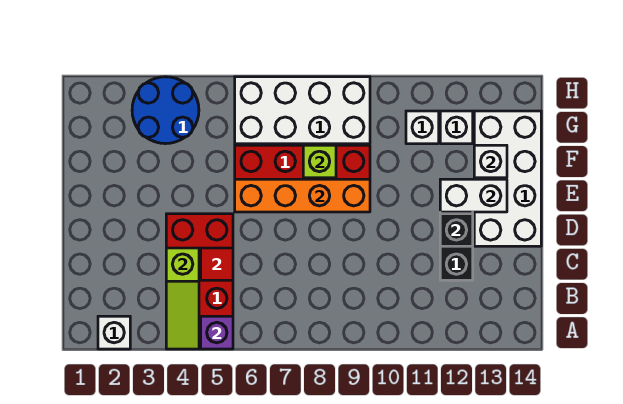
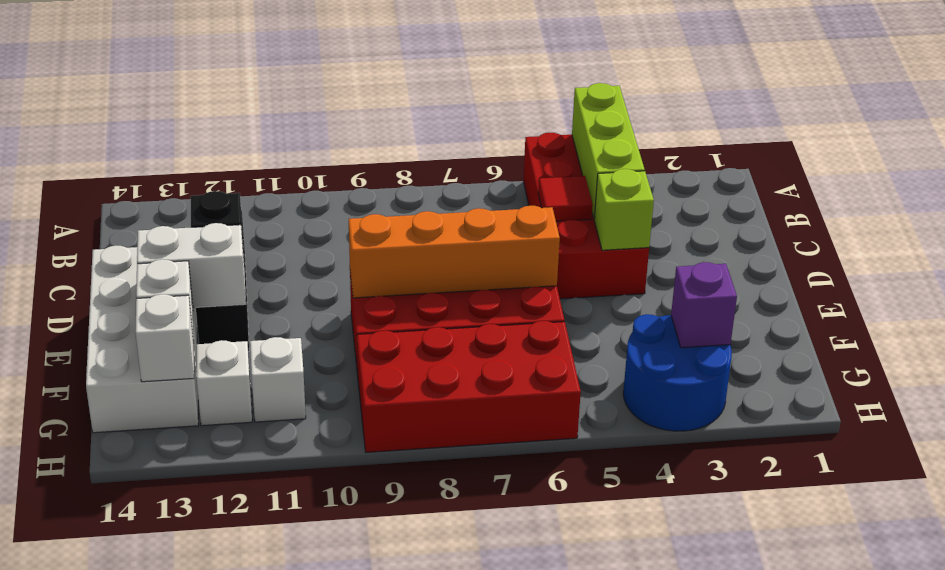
white 1x1 brick [98,316,130,349] -> white 1x1 brick moved to [135,294,194,382]
lime 1x3 slope [166,248,199,349] -> lime 1x3 brick [572,83,645,218]
purple 1x1 brick [201,316,233,349] -> purple 1x1 brick moved to [671,262,737,348]
lime 1x1 brick [303,145,336,178] -> lime 1x1 brick moved to [594,169,654,250]
white 2x4 brick [235,77,370,144] -> red 2x4 brick [357,321,581,452]

